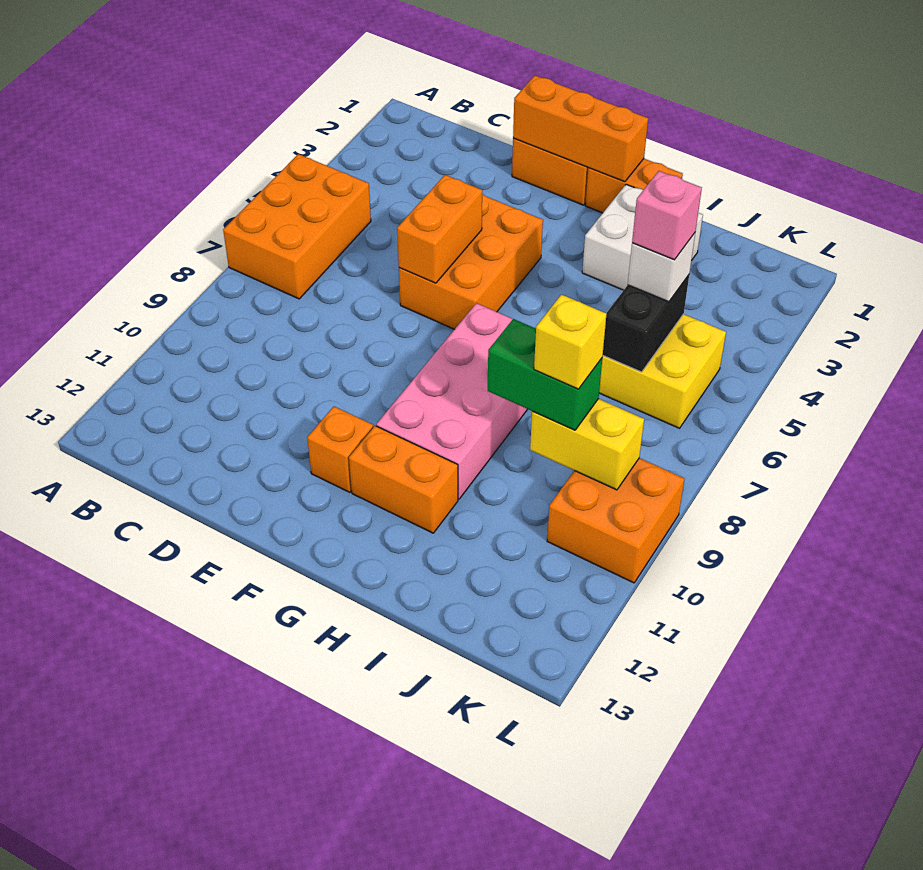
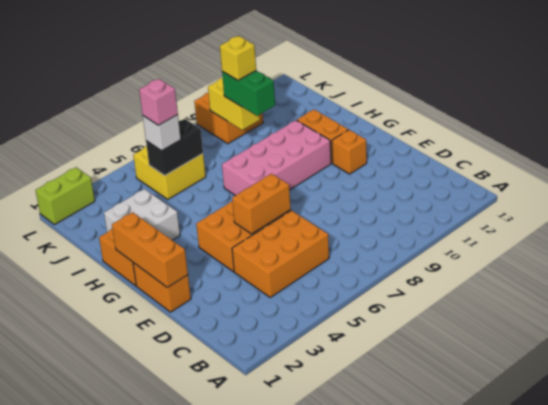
orange 2x3 brick [223,154,371,299] -> orange 2x3 brick moved to [232,211,329,297]
none -> lime 1x2 brick [35,167,95,224]

